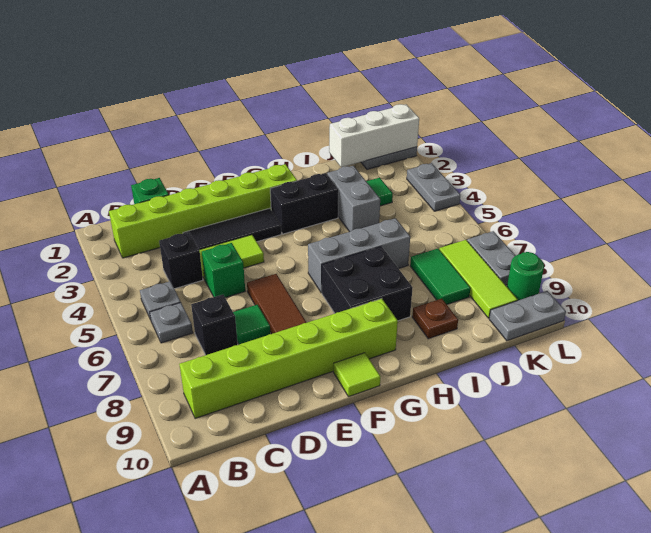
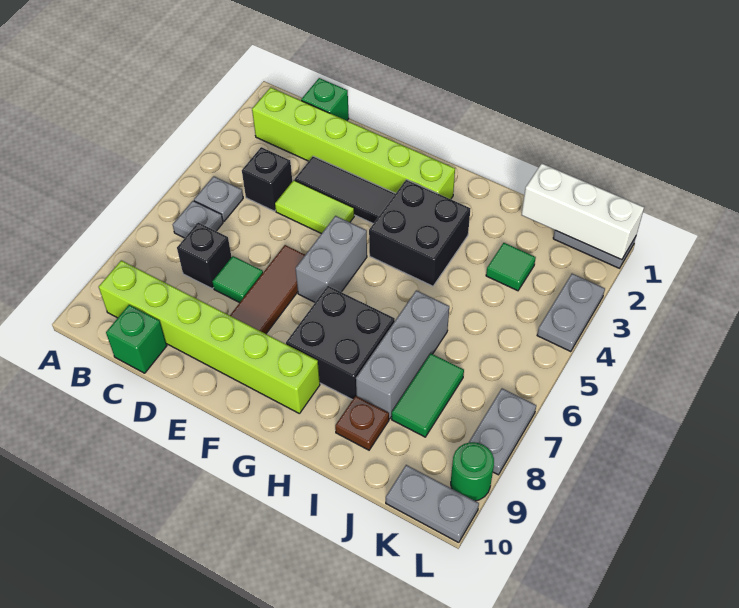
green 1x1 brick [202,243,245,298] -> green 1x1 brick moved to [106,305,167,373]
lime 1x1 tile [334,353,380,397] -> none
black 1x2 brick [270,173,338,234] -> black 2x2 brick [369,180,470,286]
grey 1x3 brick [308,218,410,293] -> grey 1x3 brick turned to [356,290,449,419]
grey 1x2 brick [327,166,380,232] -> grey 1x2 brick moved to [295,216,367,302]
lime 1x3 tile [439,240,518,318] -> none

